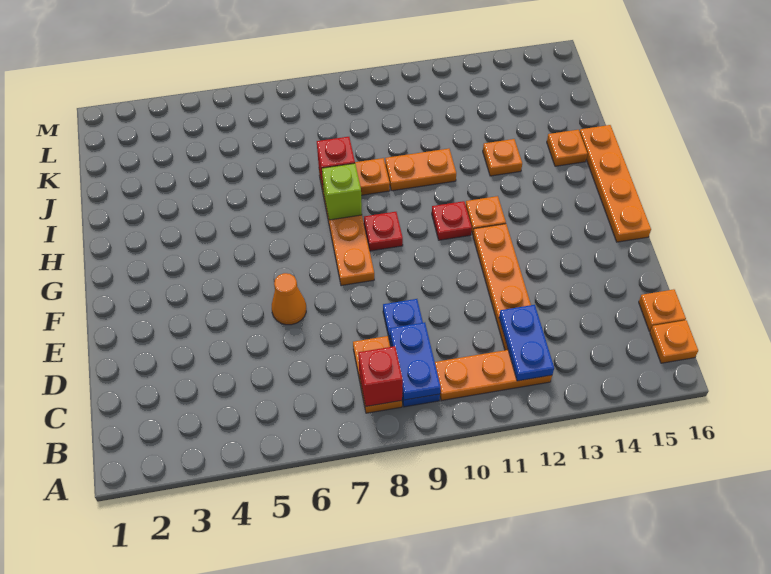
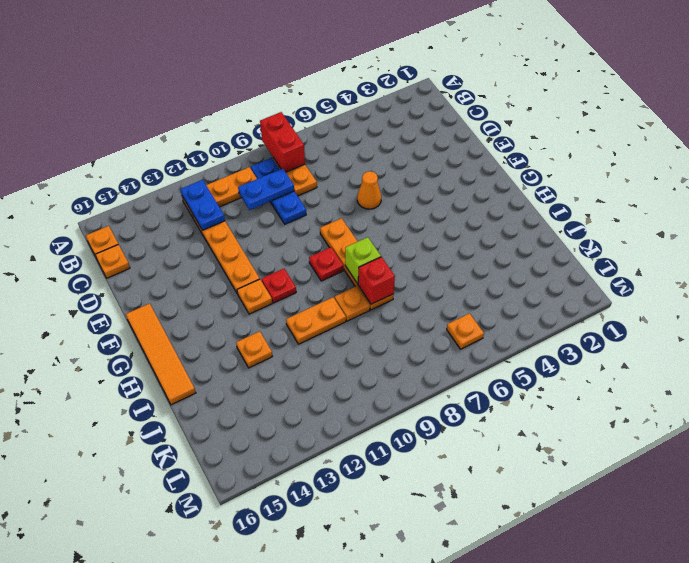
red 1x1 brick [358,346,403,406] -> red 1x2 brick [260,112,305,172]
blue 1x2 plate [390,322,441,400] -> blue 1x2 plate turned to [238,168,294,210]
orange 1x4 plate [580,125,651,242] -> orange 1x4 tile [126,303,196,405]
orange 1x1 plate [547,130,587,166] -> orange 1x1 plate moved to [447,313,484,349]

